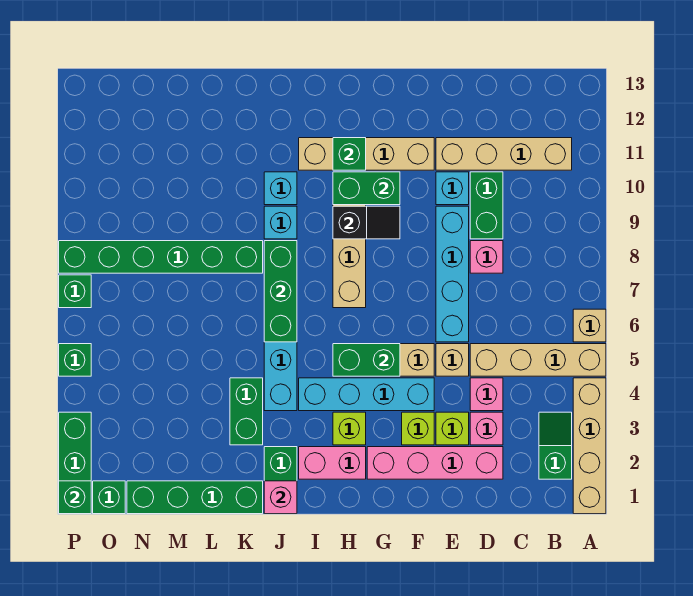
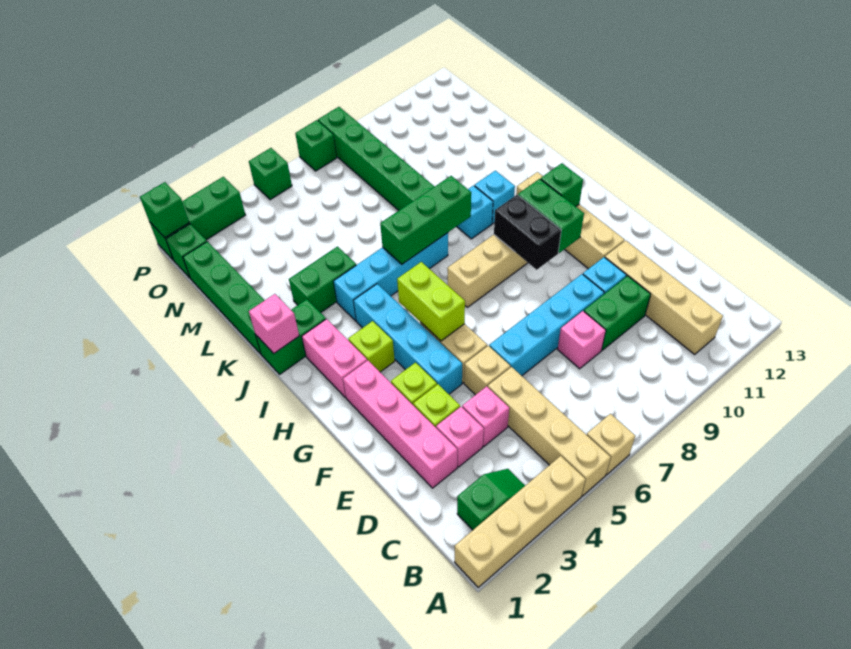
green 1x2 brick [333,344,400,376] -> lime 1x2 brick [397,262,465,341]
black 1x2 slope [333,206,400,239] -> black 1x2 brick [494,195,561,270]

